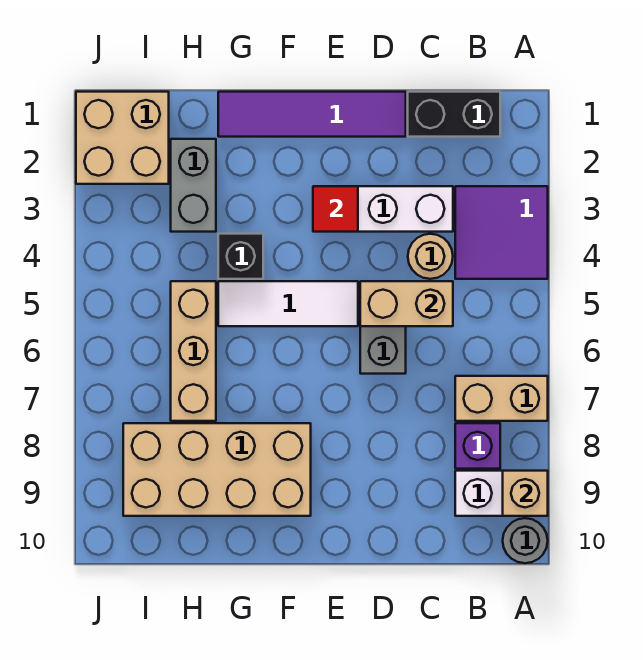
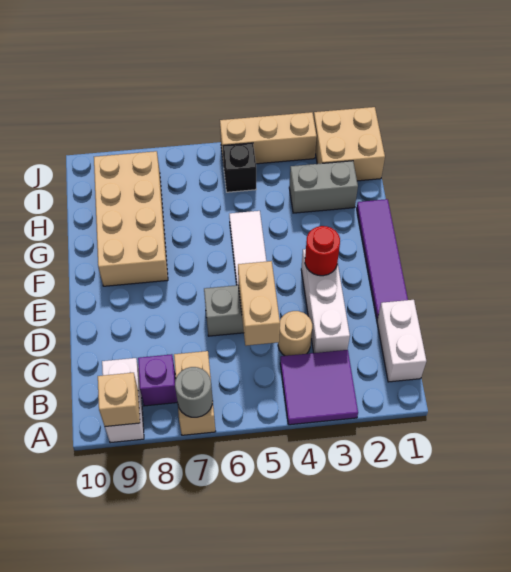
grey 1x1 round brick [503,518,548,563] -> grey 1x1 round brick moved to [175,367,213,417]
black 1x2 brick [408,92,500,137] -> white 1x2 brick [377,300,426,382]
red 1x1 tile [313,186,358,232] -> red 1x1 round brick [305,226,340,276]
black 1x1 brick [218,234,263,279] -> black 1x1 brick moved to [223,143,256,192]
tan 1x3 brick [171,281,216,421] -> tan 1x3 brick moved to [220,112,317,165]

